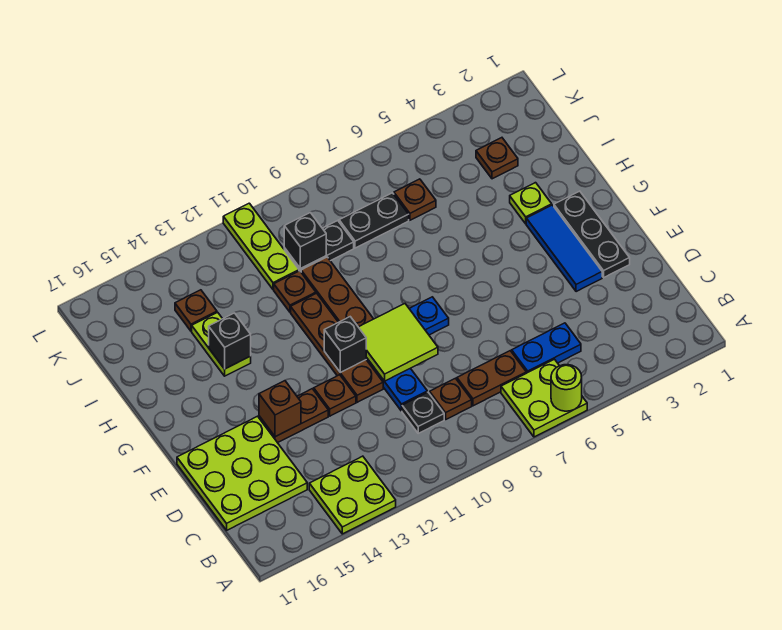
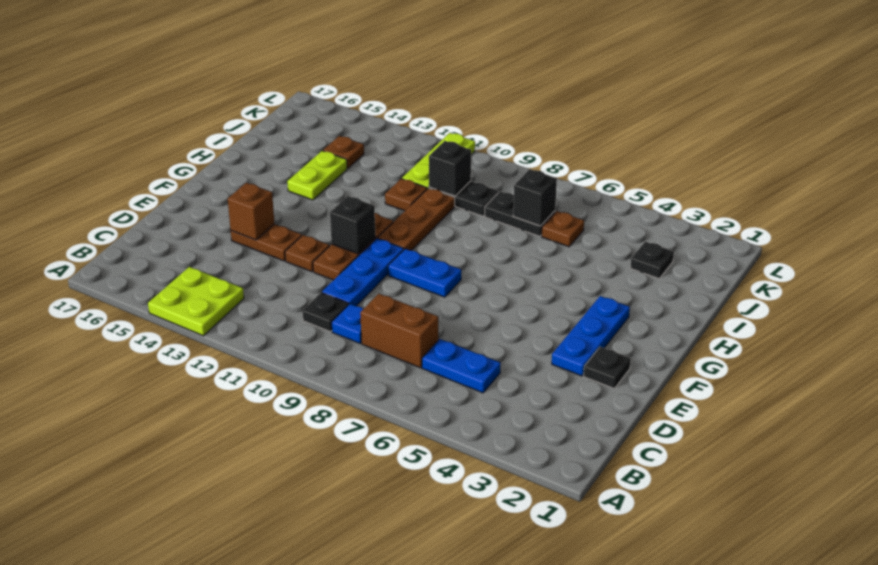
lime 2x2 plate [501,359,587,437] -> none
lime 1x1 round brick [551,365,582,411] -> none
brown 1x2 plate [457,351,526,406] -> brown 1x2 brick [360,294,438,368]
brown 1x1 plate [430,378,472,419] -> blue 1x1 plate [332,304,363,343]
lime 3x3 plate [177,416,307,530] -> none
black 1x3 plate [554,191,630,278] -> black 1x1 plate [584,347,631,389]
blue 1x3 tile [526,205,602,292] -> blue 1x3 plate [552,296,630,376]
lime 2x2 tile [359,304,438,381] -> none
brown 1x4 plate [291,293,383,402] -> brown 1x3 plate [313,213,393,280]
lime 1x1 plate [510,183,552,224] -> none
black 1x1 brick [209,313,251,369] -> black 1x1 brick moved to [513,169,557,226]
brown 1x1 plate [476,138,518,179] -> black 1x1 plate [630,242,674,278]

